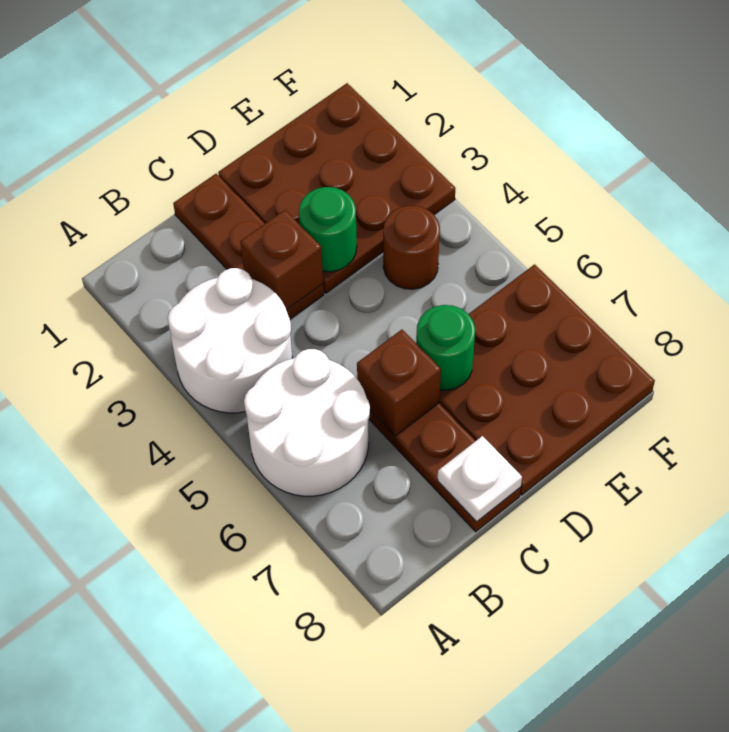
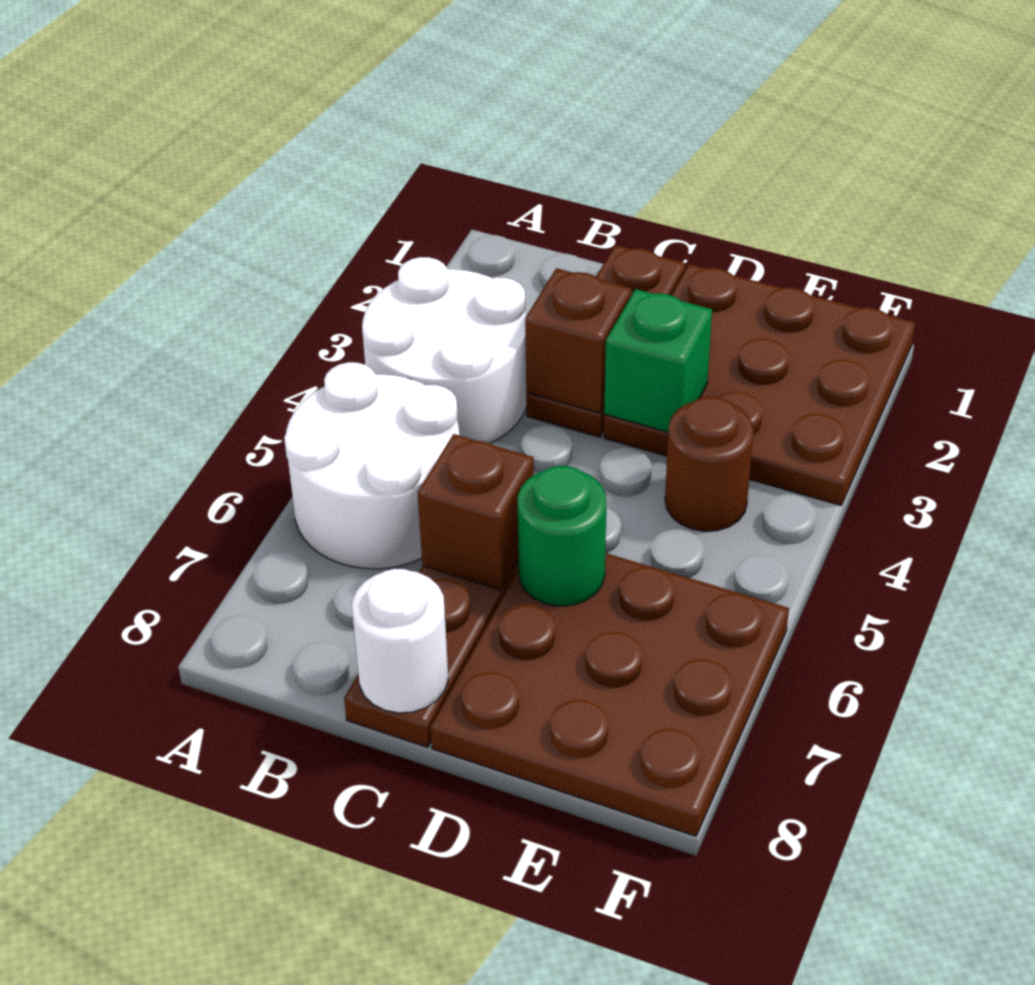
white 1x1 plate [437,436,522,522] -> white 1x1 round brick [352,569,448,713]
green 1x1 round brick [299,187,357,272] -> green 1x1 brick [604,289,712,432]

